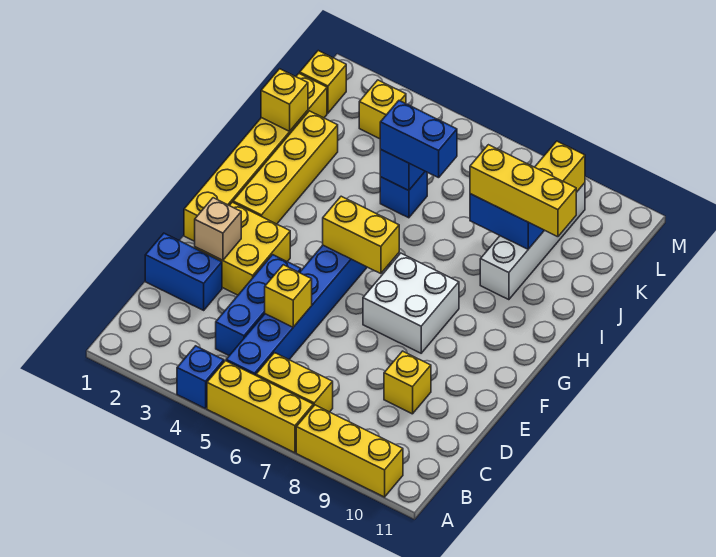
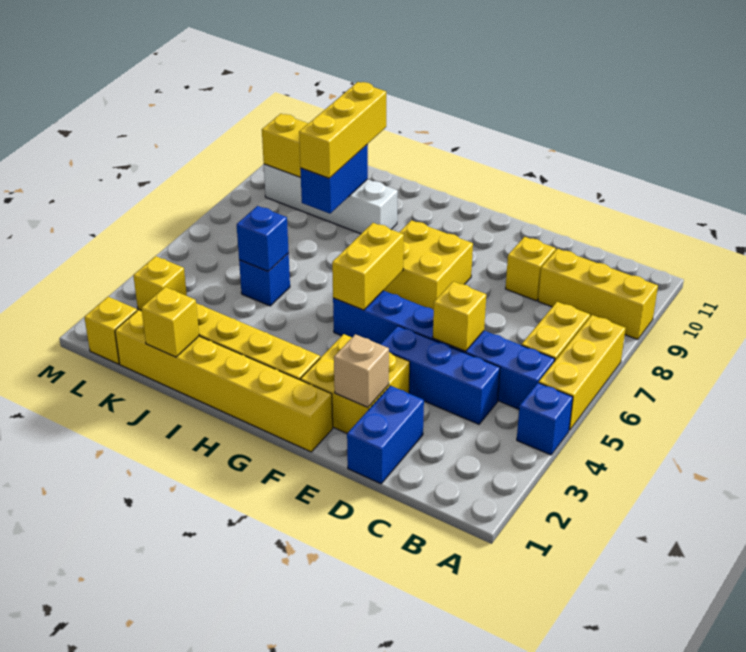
yellow 1x3 brick [296,405,403,497] -> yellow 1x3 brick turned to [538,249,658,340]
white 2x2 brick [363,253,459,353] -> yellow 2x2 brick [383,220,473,310]
blue 1x2 brick [380,101,457,178] -> none

